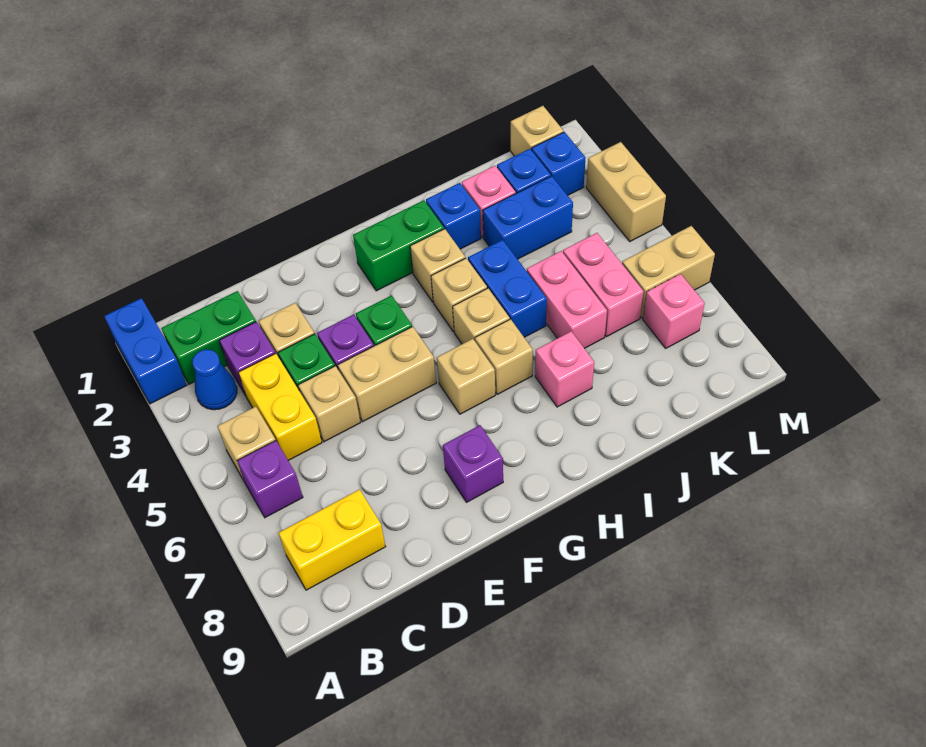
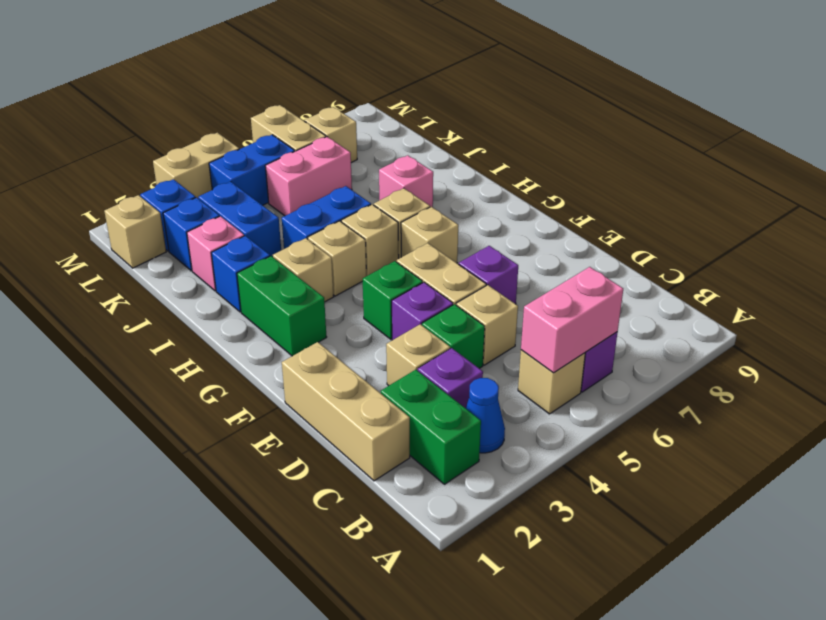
blue 1x2 brick [104,298,187,404] -> blue 1x2 brick moved to [209,135,295,205]
yellow 1x2 brick [279,489,386,590] -> none
none -> tan 1x3 brick [282,342,410,481]
yellow 1x2 brick [238,353,322,460] -> none
purple 1x1 brick [443,425,503,502] -> purple 1x1 brick moved to [459,246,518,304]
pink 1x2 brick [527,251,607,348] -> pink 1x2 brick moved to [521,267,623,373]
pink 1x1 brick [643,274,705,348] -> tan 1x1 brick [305,107,357,163]

